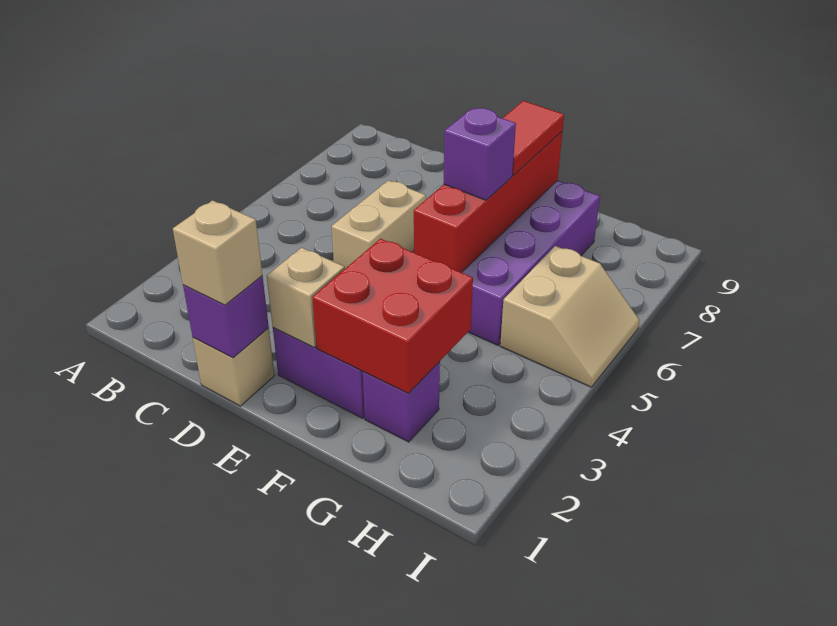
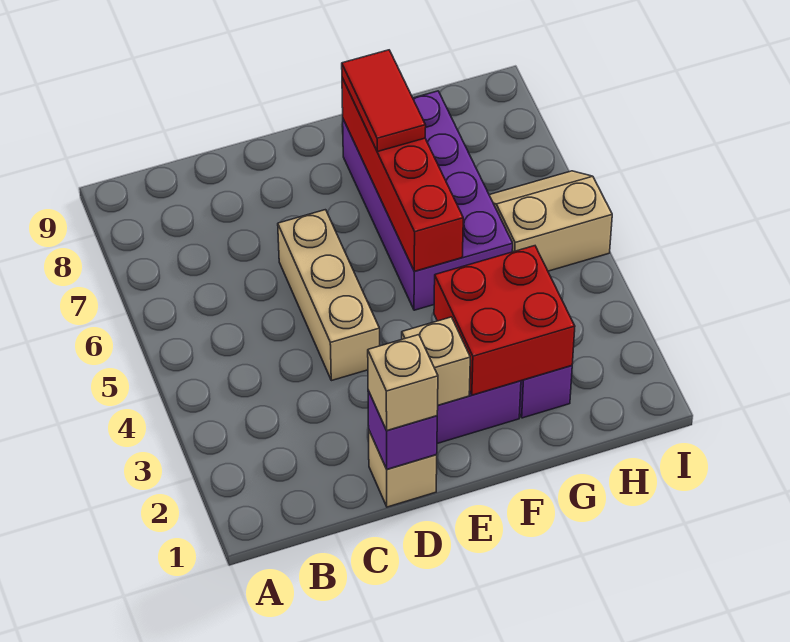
tan 1x2 brick [331,180,426,268] -> tan 1x3 brick [278,210,380,381]
purple 1x1 brick [444,108,516,200] -> none
tan 2x2 slope [500,246,640,387] -> tan 2x2 slope turned to [489,171,612,271]

